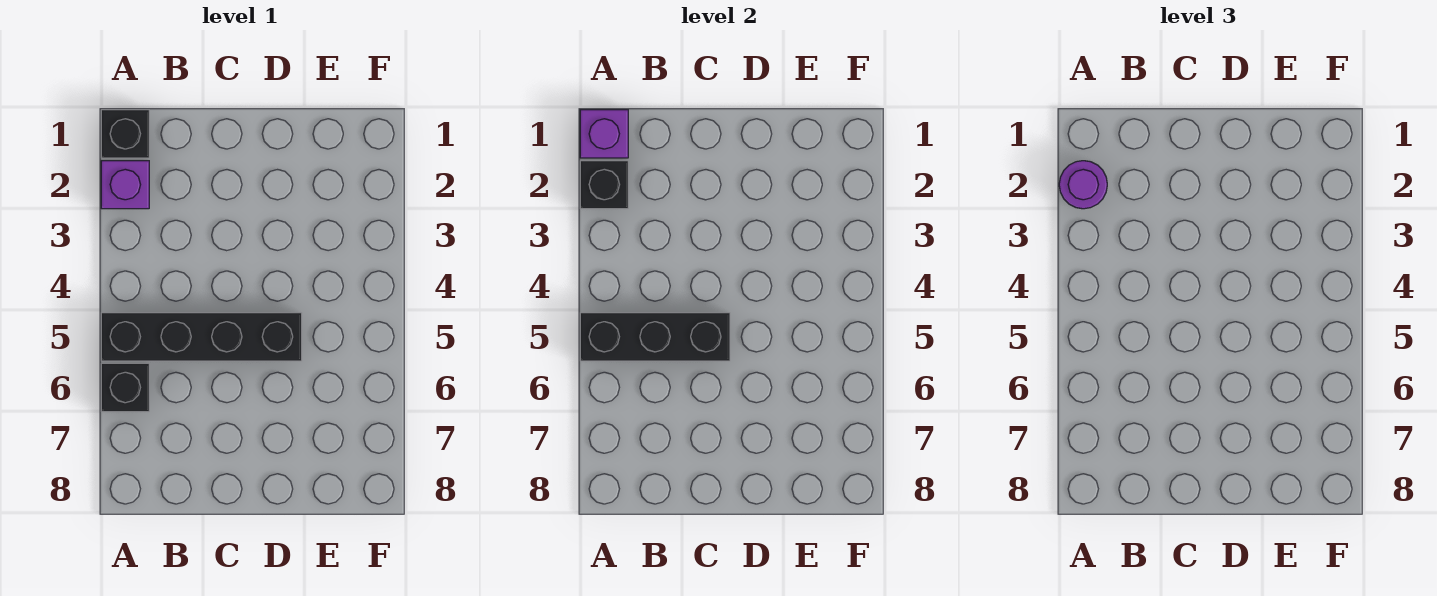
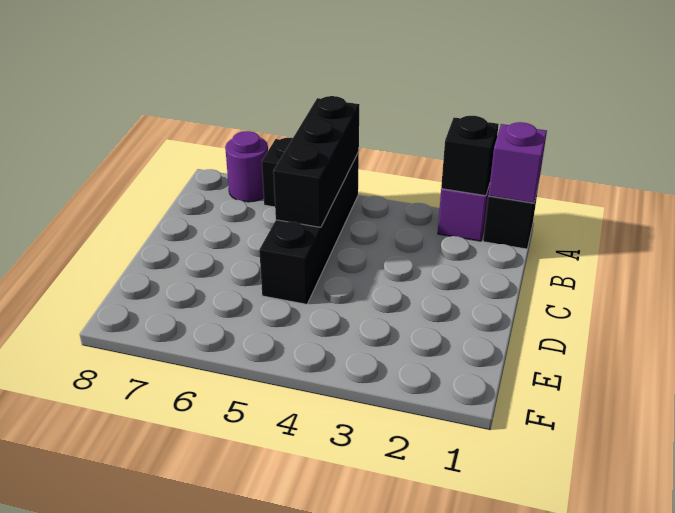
purple 1x1 round brick [1059,161,1107,209] -> purple 1x1 round brick moved to [225,131,268,202]

